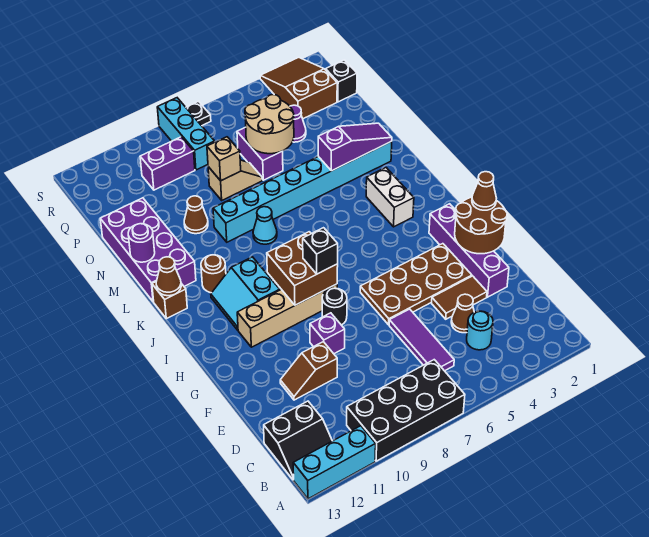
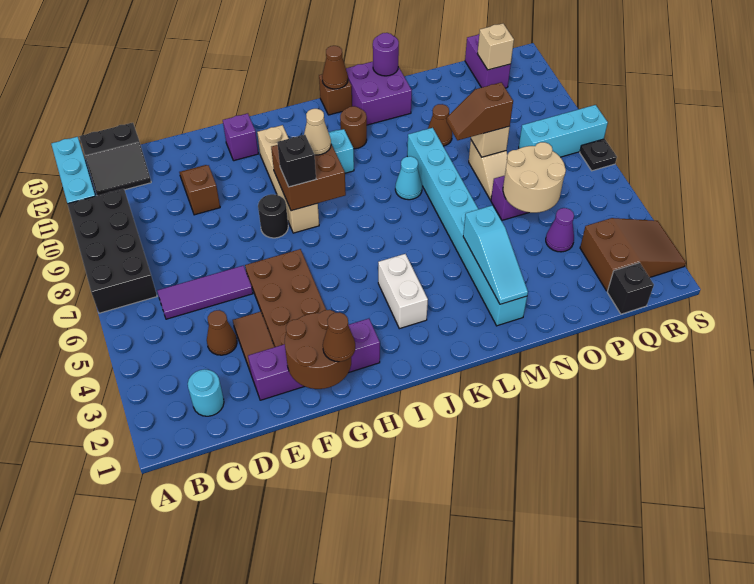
black 2x2 slope [264,401,332,480] -> black 2x2 slope turned to [79,123,151,196]
cyan 1x1 round brick [467,311,493,350] -> cyan 1x1 round brick moved to [188,369,224,416]
purple 1x1 brick [310,313,345,354] -> purple 1x1 brick moved to [223,113,258,161]
none -> tan 1x1 cone [304,109,331,155]
white 1x2 brick [366,168,414,227] -> white 1x2 brick turned to [378,254,428,329]
purple 2x4 brick [100,198,196,302] -> purple 2x2 brick [346,62,412,125]
purple 1x3 slope [318,123,392,171] -> cyan 1x3 slope [463,205,528,304]
none -> brown 1x2 slope [447,82,513,140]
purple 1x2 brick [140,137,195,190] -> purple 1x2 brick moved to [465,34,511,88]
none -> tan 1x1 brick [477,24,514,70]

